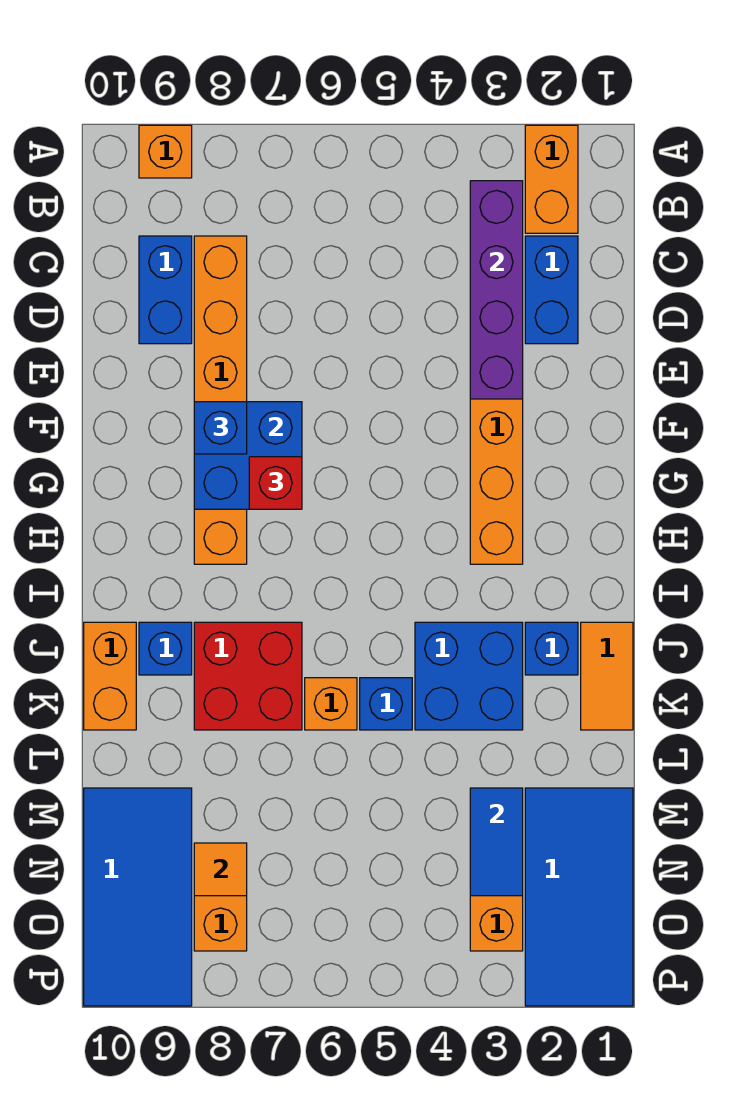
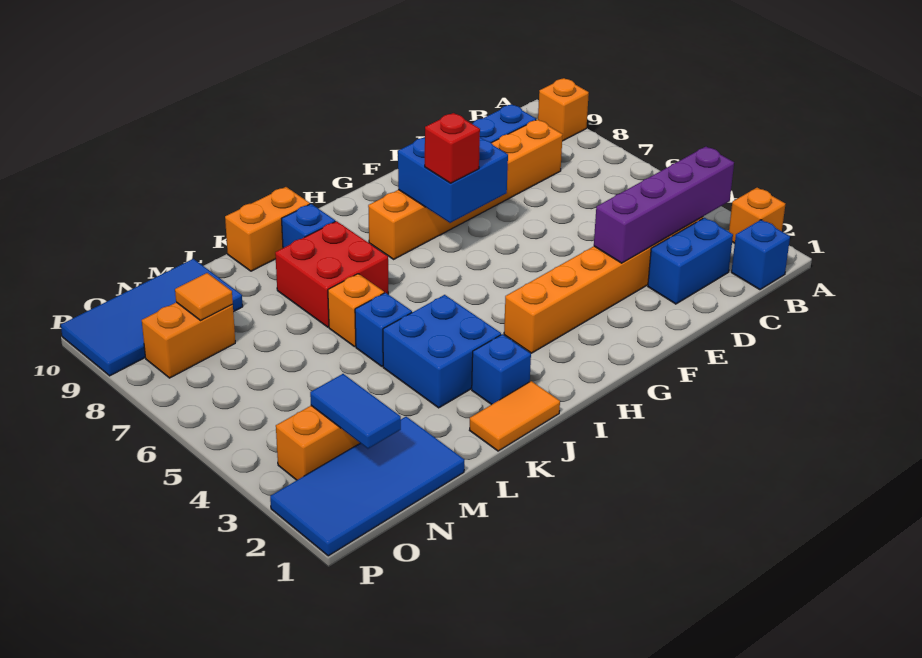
orange 1x2 brick [525,125,578,233] -> orange 1x1 brick [729,188,785,243]
blue 1x1 brick [194,402,247,454] -> blue 1x1 brick moved to [731,220,790,290]
blue 1x2 tile [470,788,523,896] -> blue 1x2 tile turned to [310,374,401,449]

